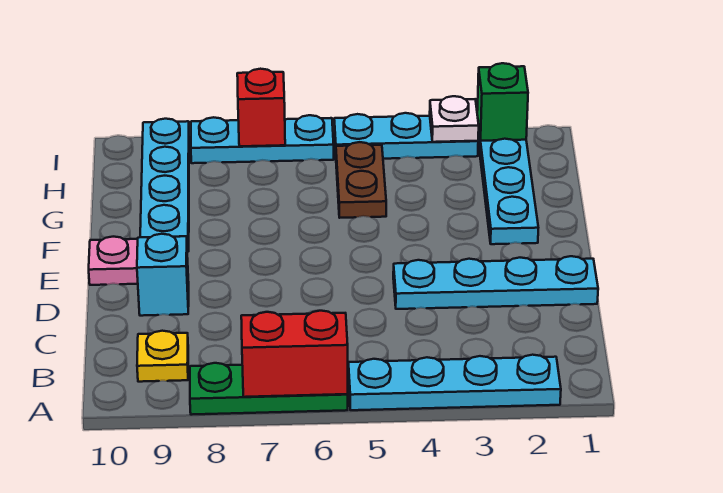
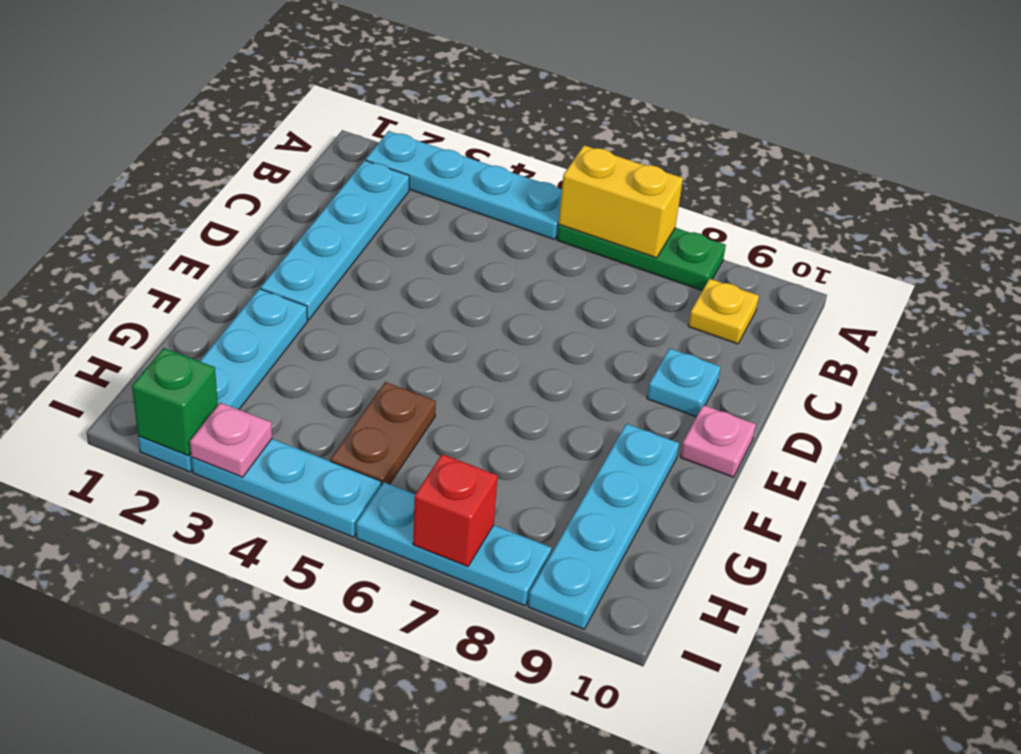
red 1x2 brick [241,311,348,397] -> yellow 1x2 brick [559,145,683,258]
cyan 1x4 plate [393,256,598,309] -> cyan 1x4 plate turned to [261,160,409,320]
cyan 1x1 brick [137,234,189,316] -> cyan 1x1 plate [647,348,720,417]
white 1x1 plate [430,96,479,142] -> pink 1x1 plate [190,403,272,477]

